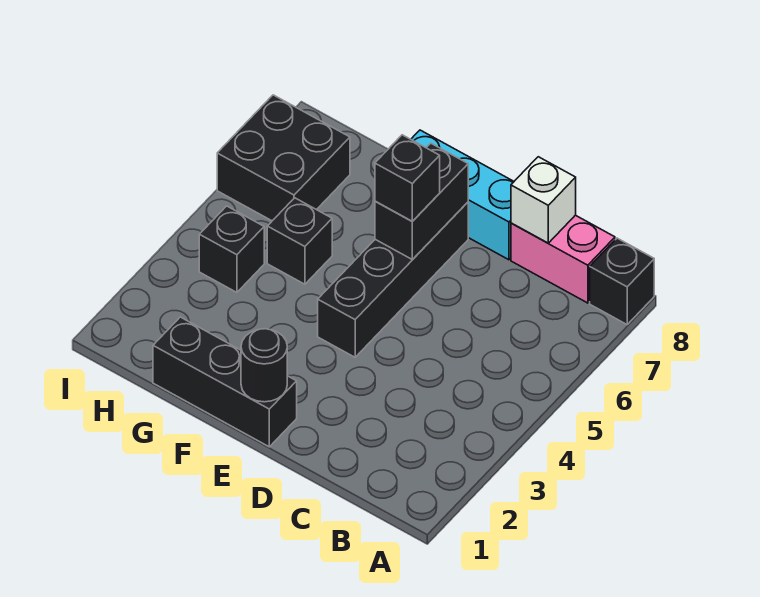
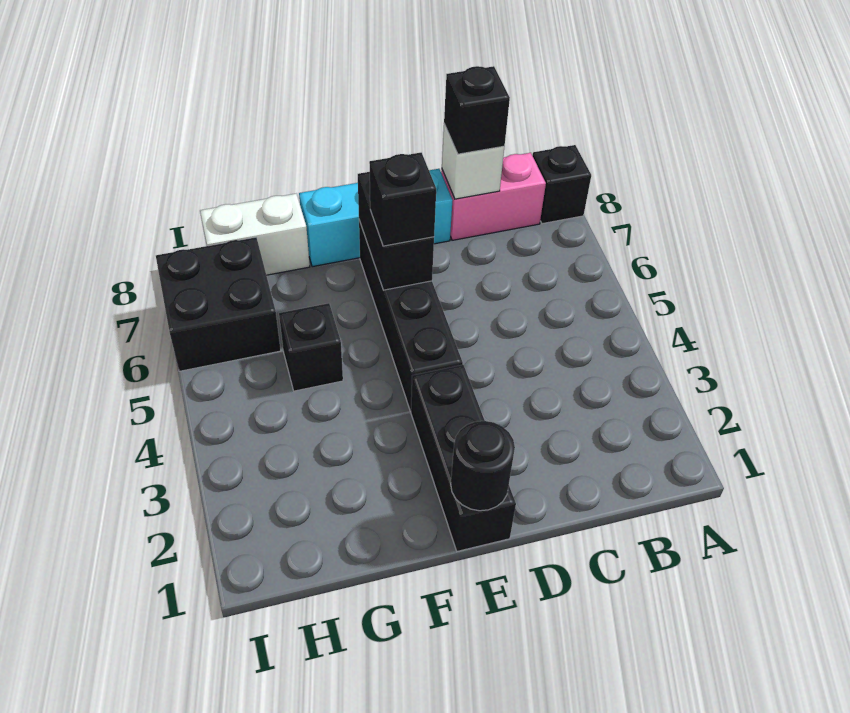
black 1x3 brick [153,317,297,447] -> black 1x3 brick turned to [411,365,516,551]
none -> white 1x2 brick [200,194,310,275]
black 1x1 brick [199,206,264,292] -> black 1x1 brick moved to [444,66,510,154]

